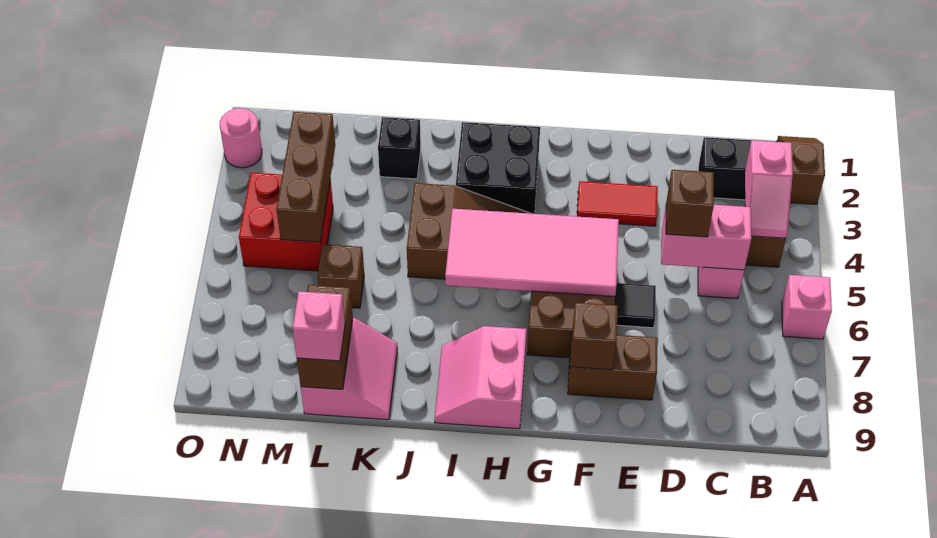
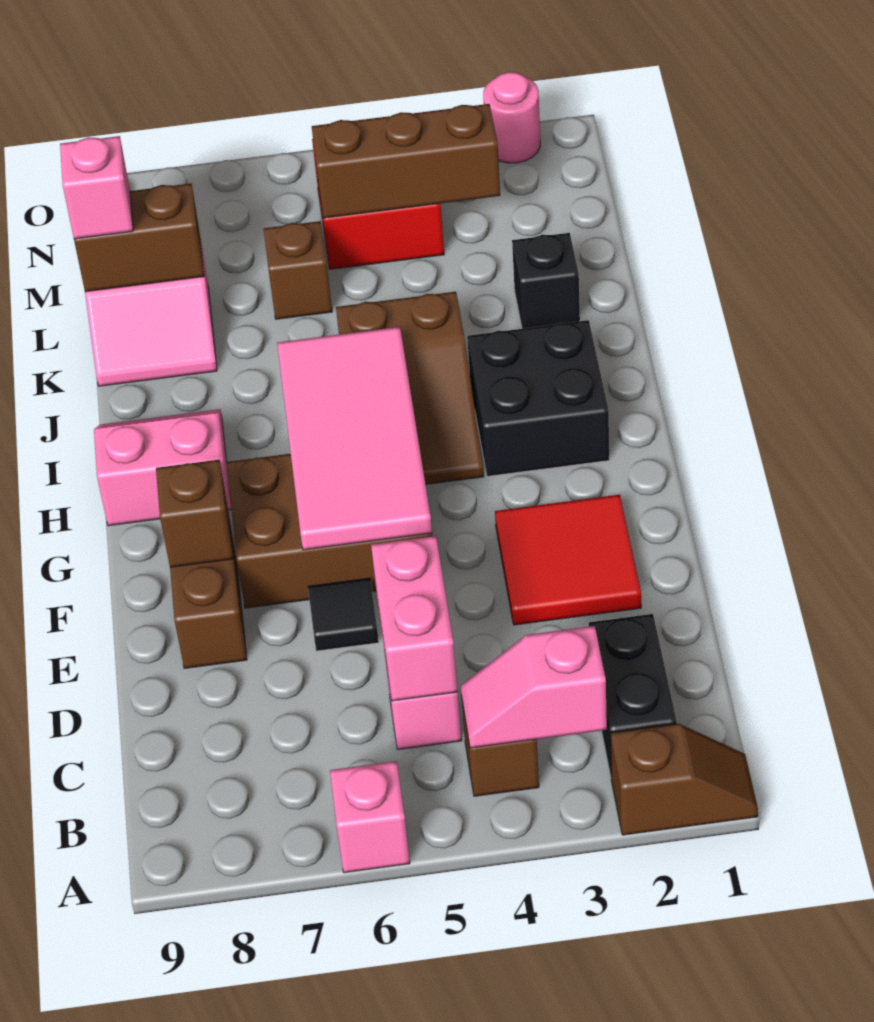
brown 1x1 brick [666,170,714,237] -> none
red 1x2 tile [577,181,658,226] -> red 2x2 tile [495,495,641,625]

